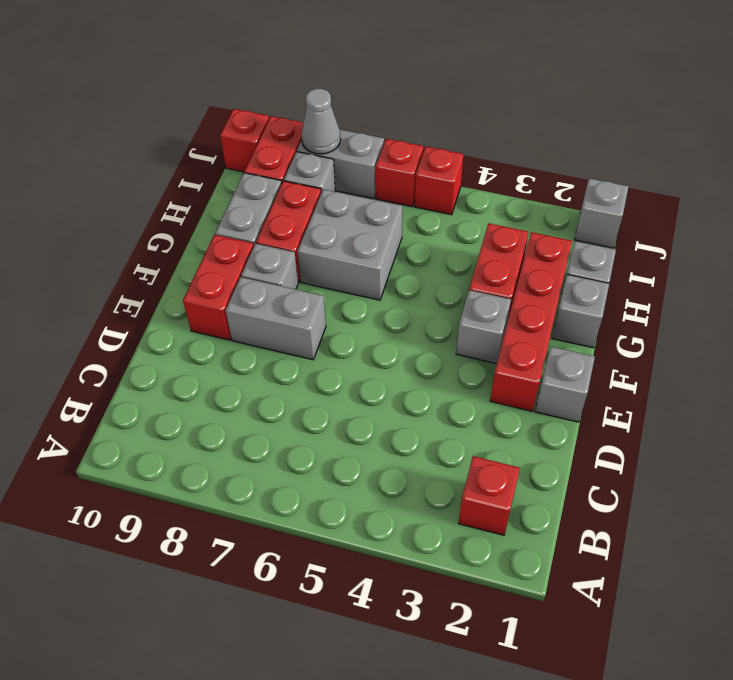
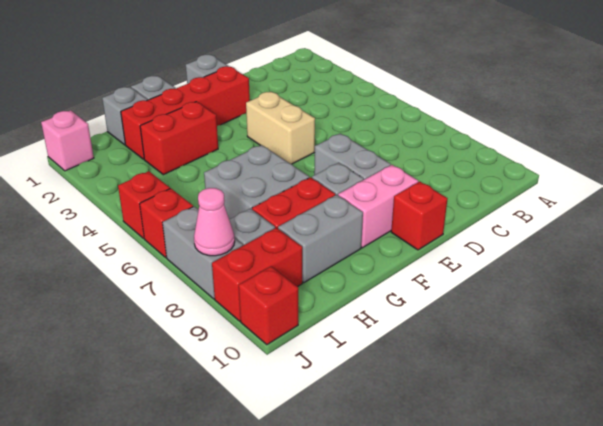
red 1x1 brick [459,456,520,535] -> red 1x1 brick moved to [391,182,448,250]
none -> tan 1x2 brick [246,92,315,164]
red 1x2 brick [183,235,254,340] -> pink 1x2 brick [338,165,418,248]
grey 1x1 brick [456,290,511,364] -> none
grey 1x1 brick [574,178,629,248] -> pink 1x1 brick [41,110,94,171]
grey 1x1 cone [301,89,341,154] -> pink 1x1 cone [194,188,235,256]

